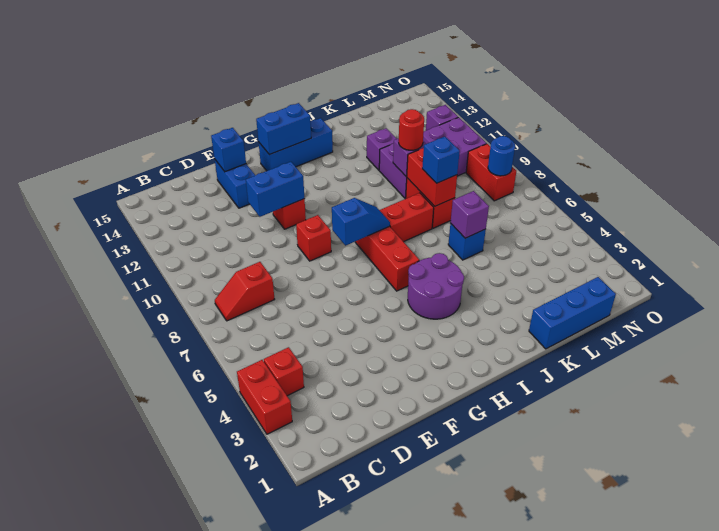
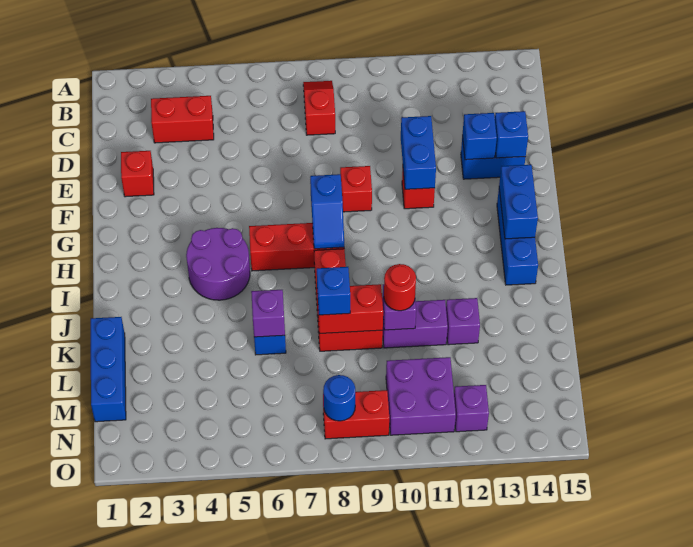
red 1x2 brick [237,360,292,434] -> red 1x2 brick moved to [151,96,214,143]
red 1x1 brick [264,347,304,396] -> red 1x1 brick moved to [121,151,154,197]
none -> blue 1x1 brick [462,113,497,160]

